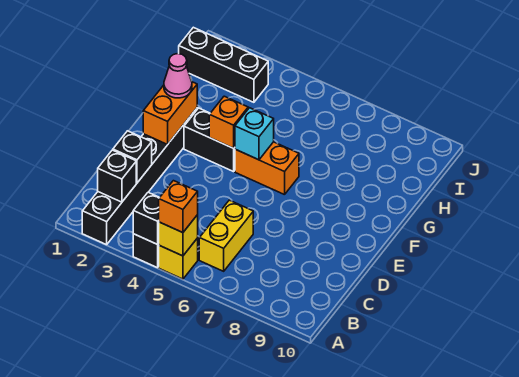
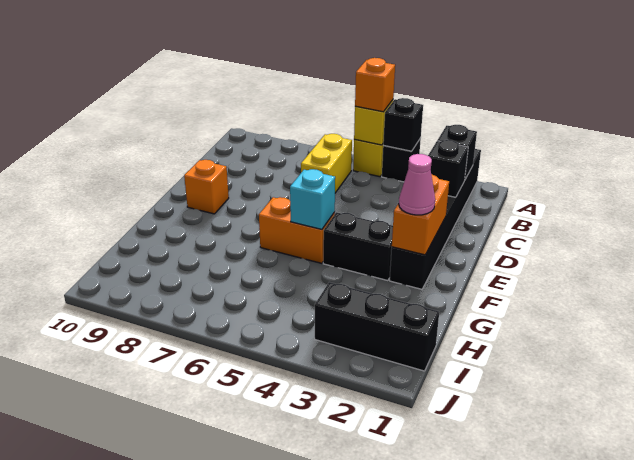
orange 1x1 brick [209,96,248,148] -> orange 1x1 brick moved to [184,160,229,214]

